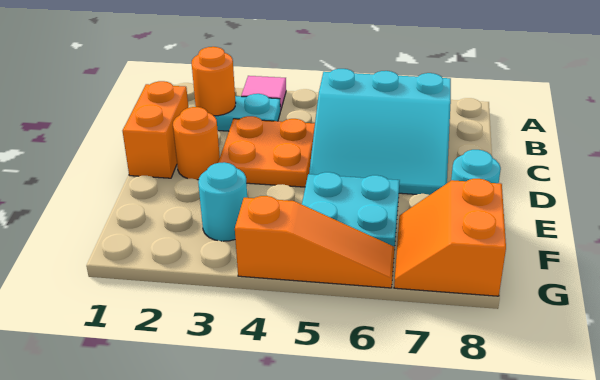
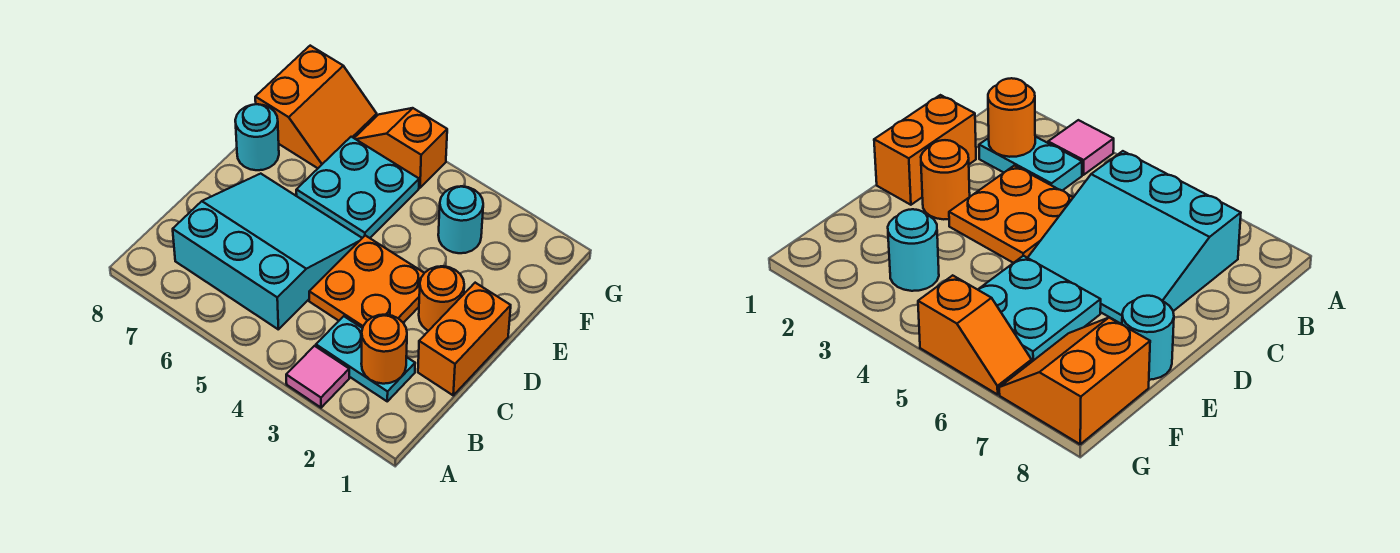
orange 1x3 slope [235,196,395,288] -> orange 1x2 slope [354,108,447,188]

